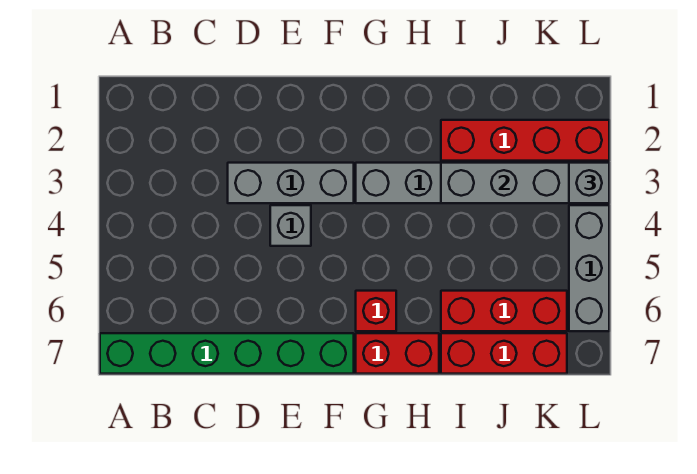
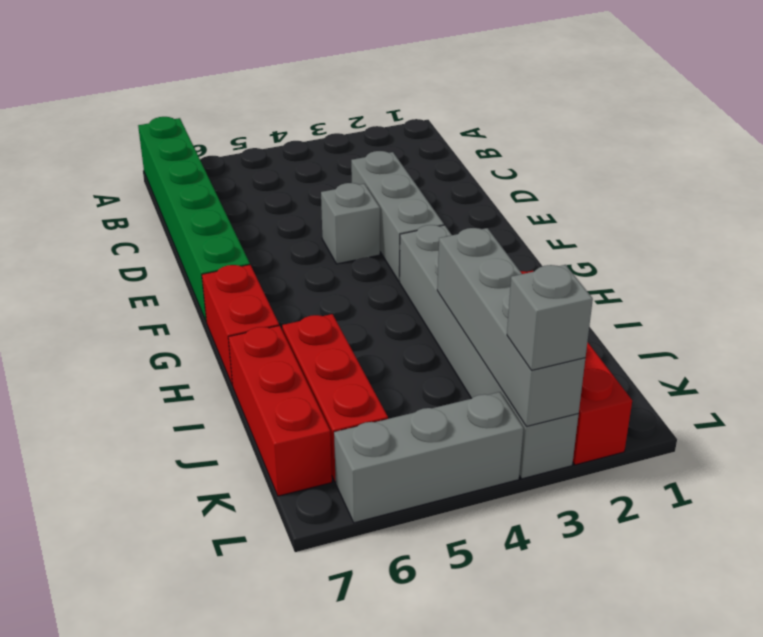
red 1x1 brick [356,291,396,331] -> none

